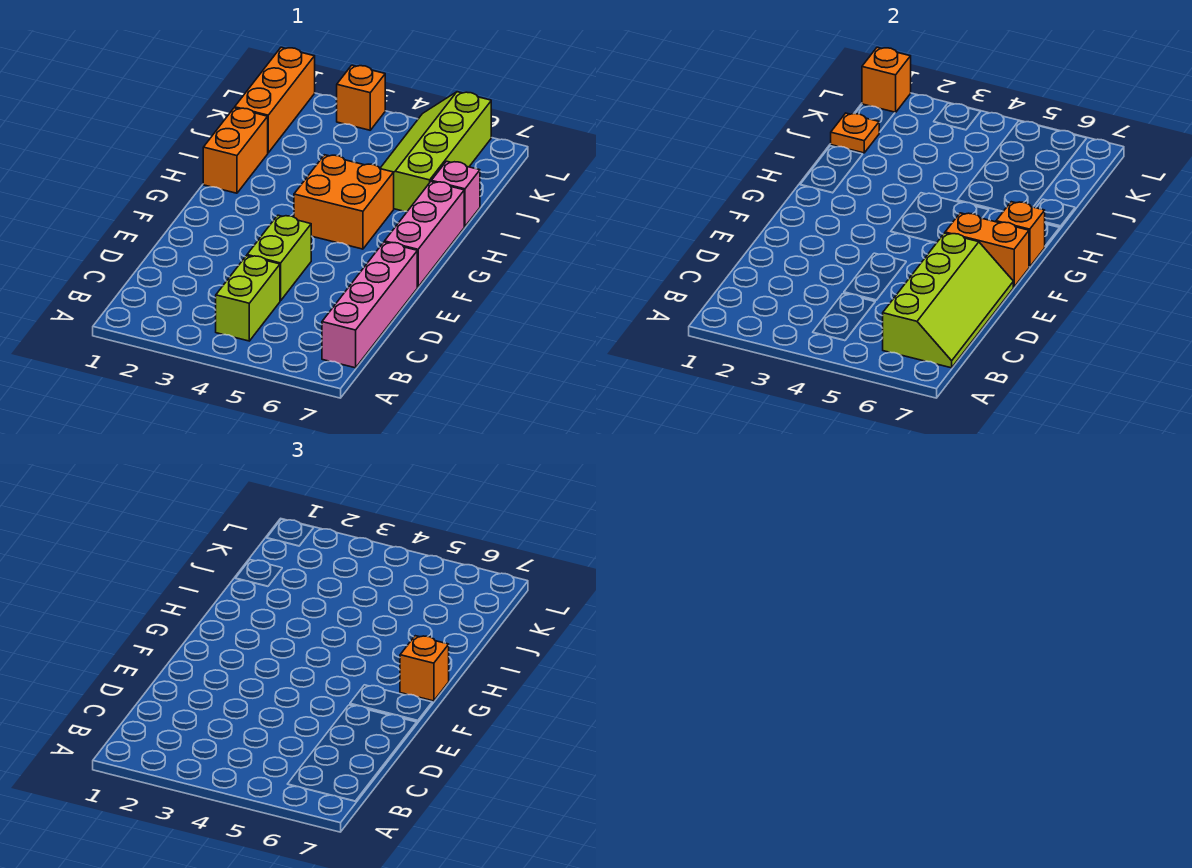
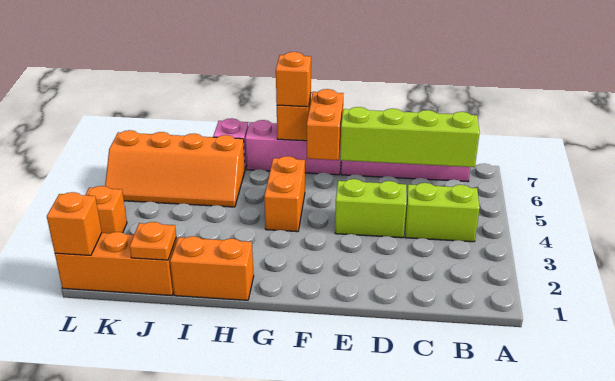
orange 2x2 brick [294,155,394,249] -> orange 1x2 brick [264,156,305,232]
lime 2x4 slope [380,92,491,211] -> orange 2x4 slope [105,130,245,207]

